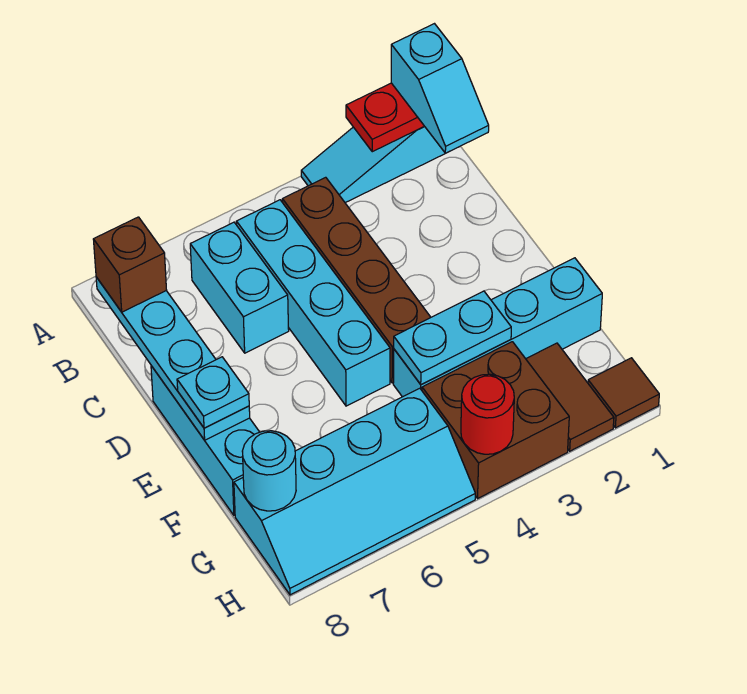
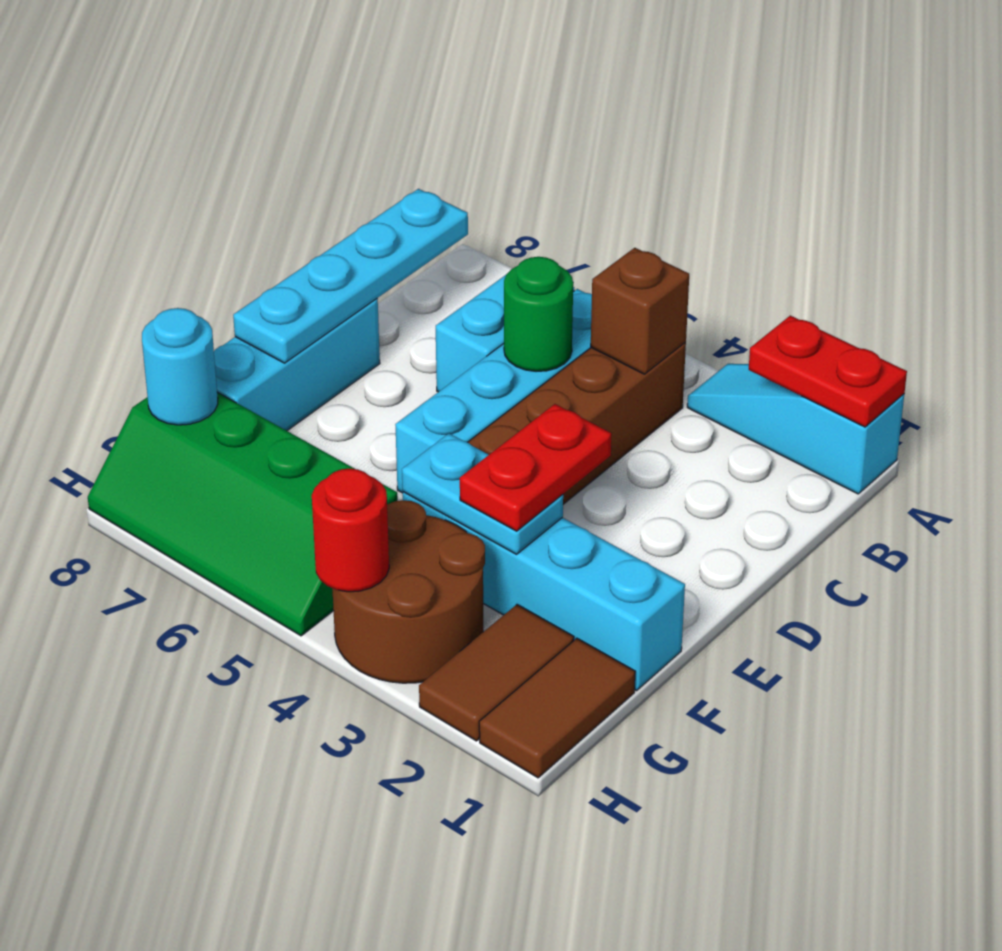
cyan 1x2 slope [391,24,489,153] -> none
brown 1x1 brick [93,217,166,312] -> brown 1x1 brick moved to [591,248,689,374]
none -> green 1x1 round brick [504,257,573,371]
none -> red 1x2 plate [460,404,611,531]
cyan 1x1 plate [177,357,249,428] -> none
brown 2x2 brick [422,342,569,498] -> brown 2x2 round brick [332,500,485,683]
cyan 2x4 slope [234,388,475,595] -> green 2x4 slope [88,392,398,636]
brown 1x1 tile [588,358,659,428] -> brown 1x2 tile [479,638,635,778]

